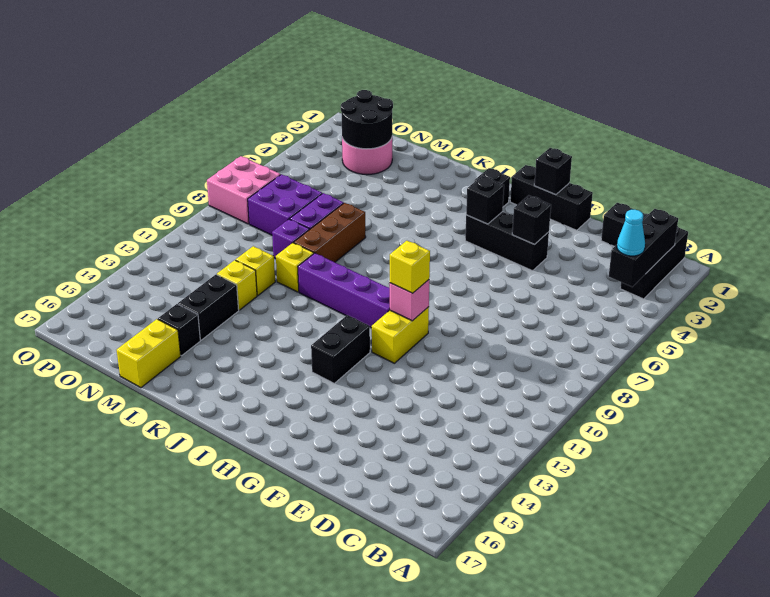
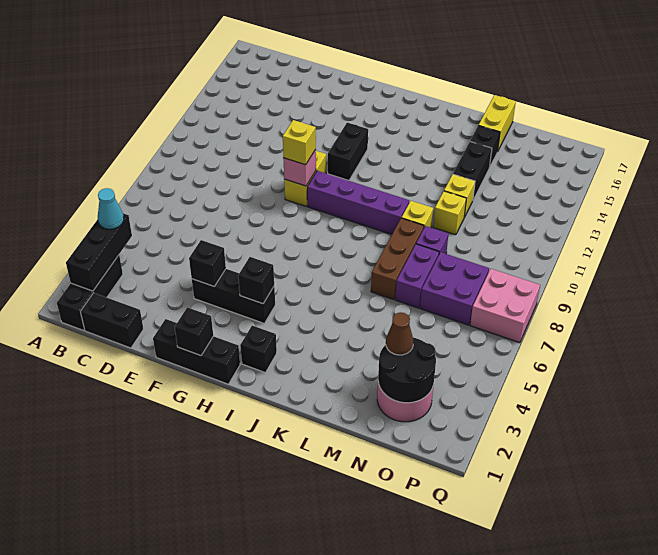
none -> brown 1x1 cone [386,312,413,355]

